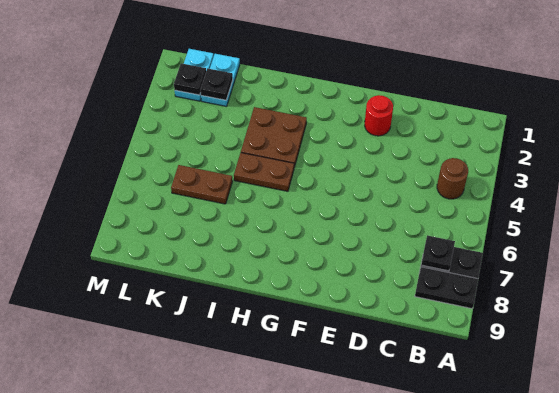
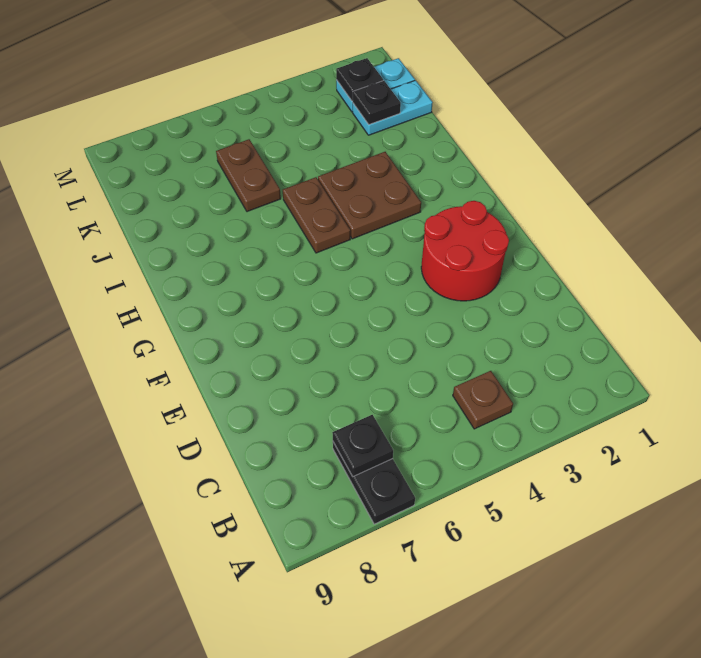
black 1x2 plate [415,267,478,309] -> none
brown 1x1 round brick [437,158,468,199] -> brown 1x1 plate [453,371,513,429]
red 1x1 round brick [365,95,393,136] -> red 2x2 round brick [421,201,509,301]

